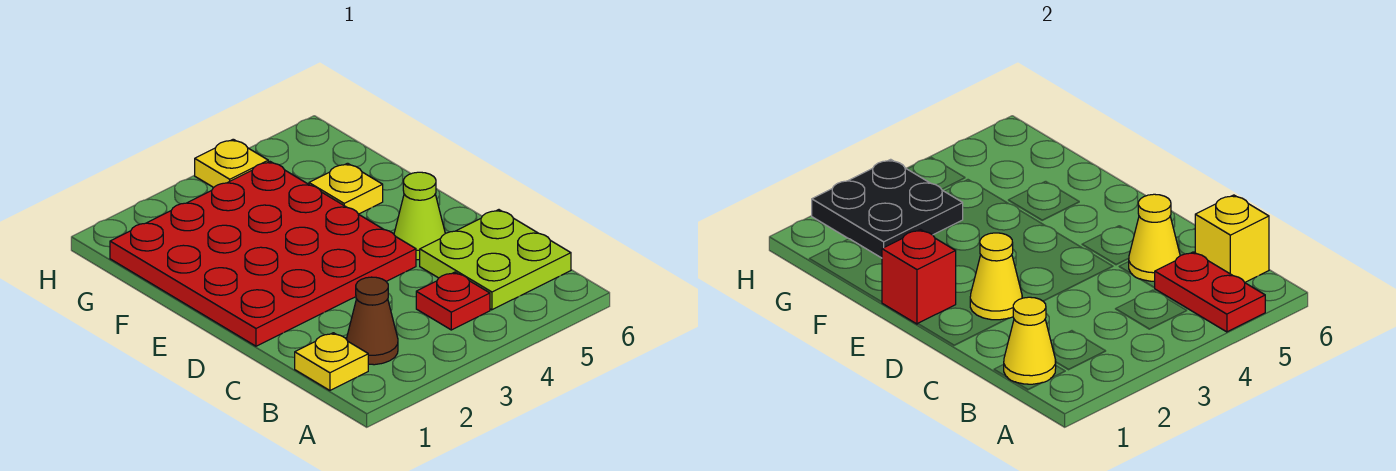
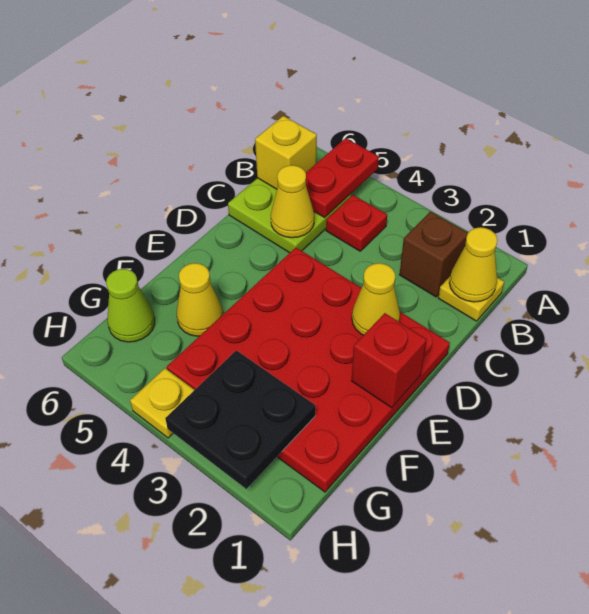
brown 1x1 cone [346,277,398,365] -> brown 1x1 brick [399,212,468,297]
lime 1x1 cone [394,172,445,260] -> lime 1x1 cone moved to [106,269,155,342]
yellow 1x1 plate [309,163,383,214] -> yellow 1x1 cone [177,263,223,336]

